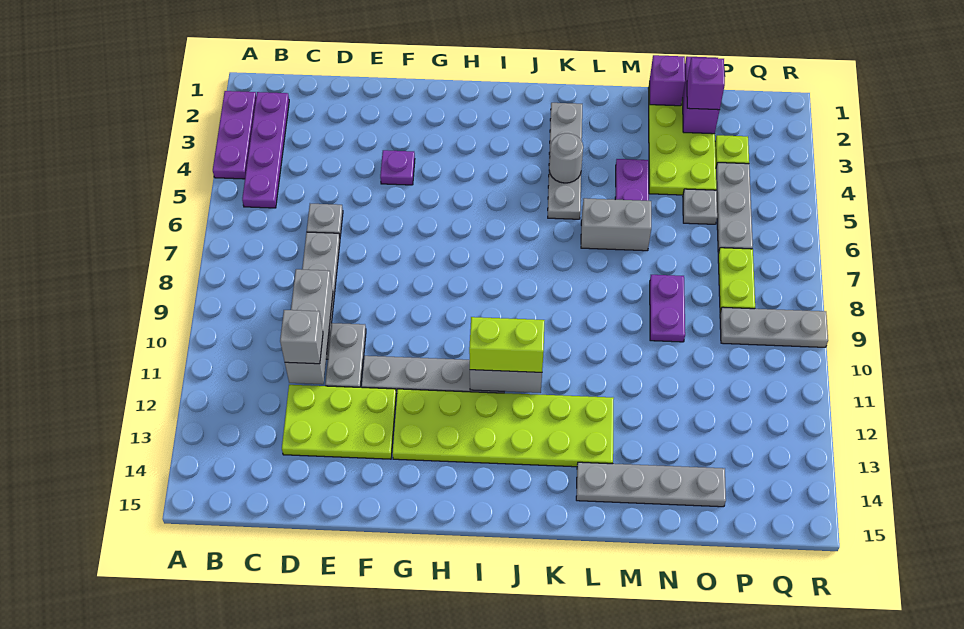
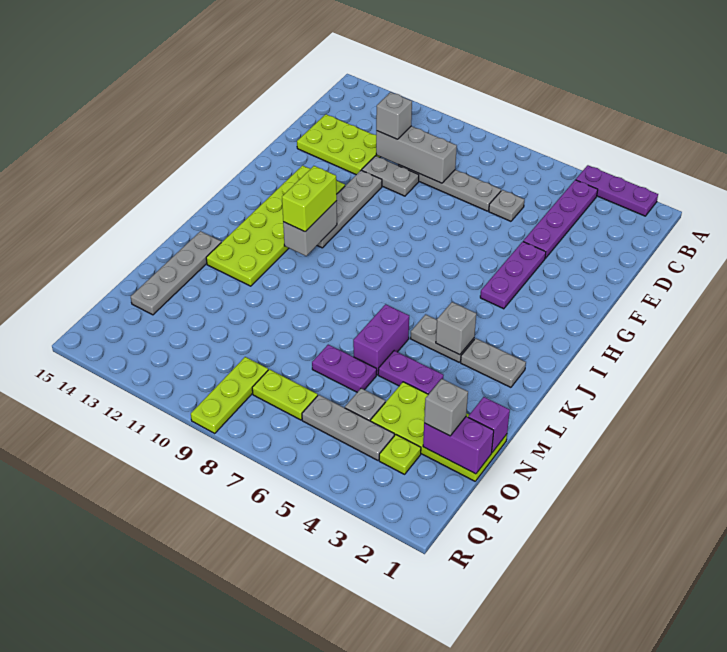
purple 1x4 plate [242,92,289,208] -> purple 1x4 plate turned to [523,180,598,258]
lime 2x3 plate [282,385,396,459] -> lime 2x3 plate turned to [297,114,380,175]
purple 1x1 plate [380,150,415,185] -> purple 1x3 plate [480,242,546,309]
grey 1x1 round brick [549,133,583,183] -> grey 1x1 brick [436,302,476,355]
grey 1x2 brick [581,198,651,251] -> purple 1x2 brick [353,304,409,375]
purple 1x2 plate [650,275,685,342] -> purple 1x2 plate moved to [312,345,377,392]
purple 1x1 brick [687,58,725,110] -> grey 1x1 brick [424,379,468,436]
grey 1x3 plate [720,307,828,347] -> lime 1x3 plate [191,357,268,433]

